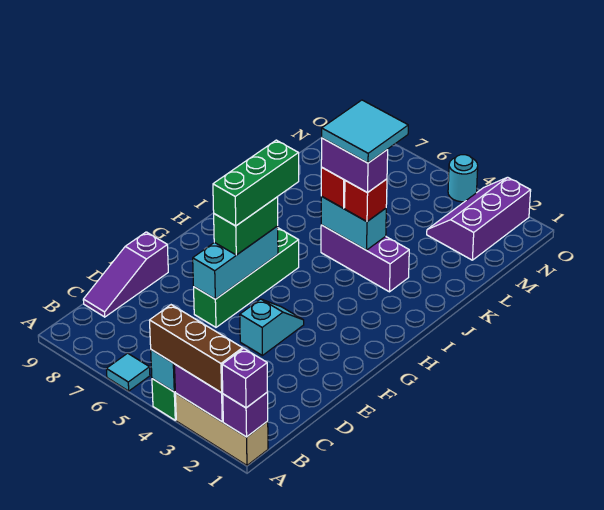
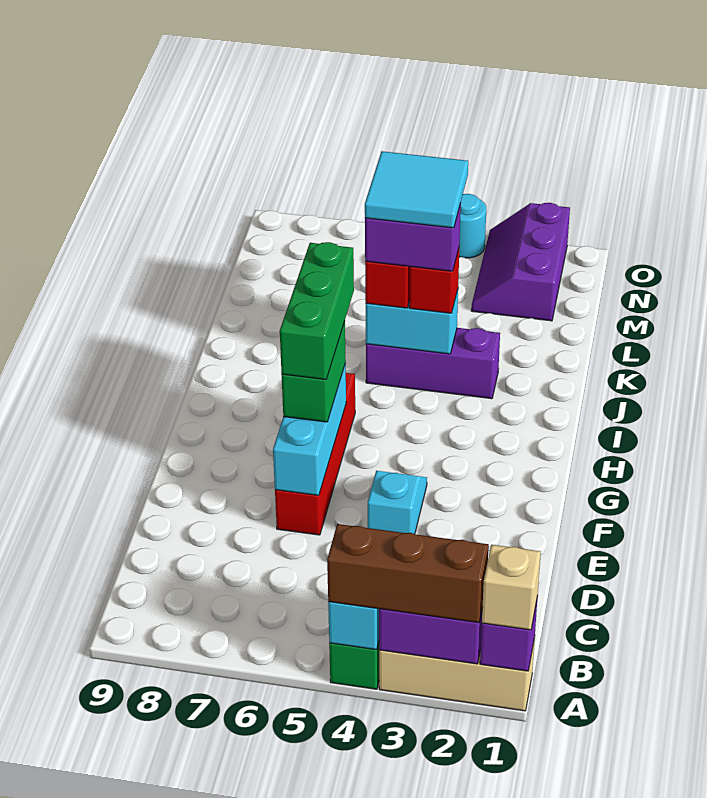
purple 1x1 brick [222,348,267,408] -> tan 1x1 brick [482,545,541,630]
cyan 1x1 tile [106,353,150,391] -> none
purple 1x3 slope [83,232,168,317] -> none
green 1x4 brick [194,228,299,327] -> red 1x4 brick [275,373,355,535]

